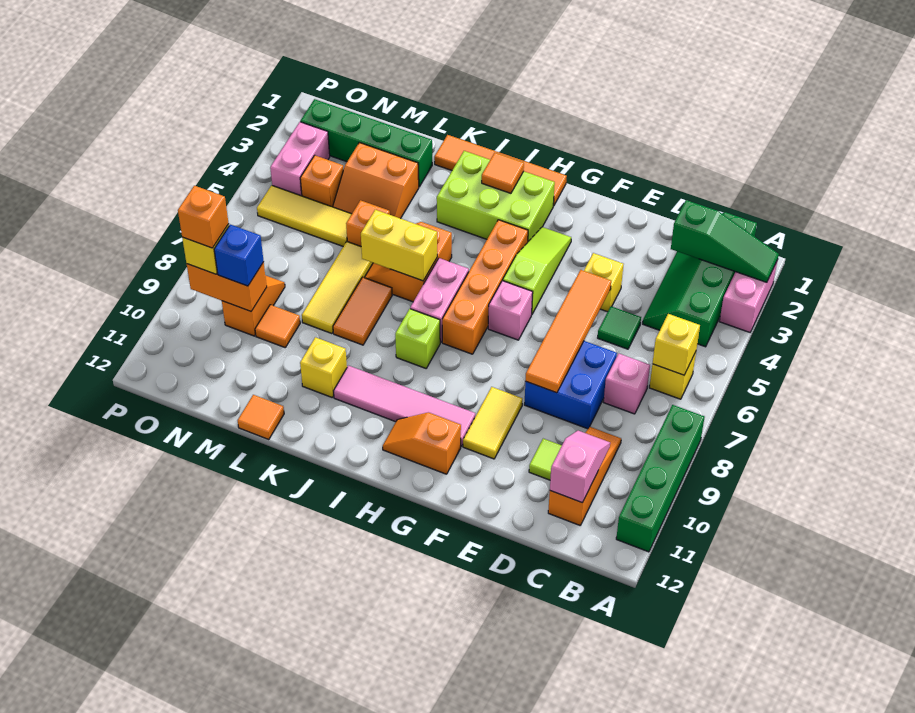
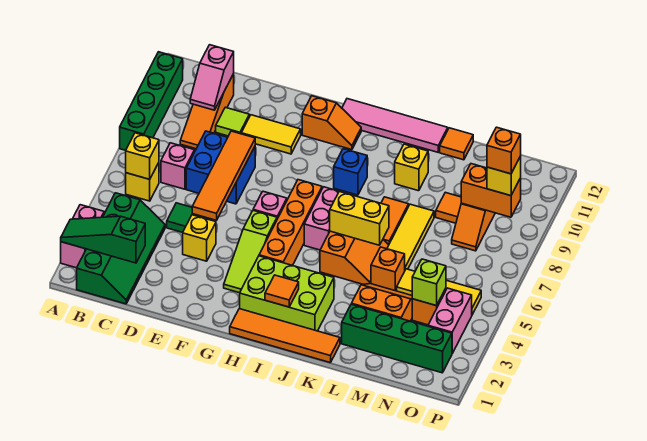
yellow 1x2 tile [463,387,522,459] -> yellow 1x2 tile turned to [241,115,301,154]
pink 1x4 tile [334,366,475,446] -> pink 1x4 tile moved to [342,99,448,152]
lime 1x1 brick [395,309,440,368] -> lime 1x1 brick moved to [412,259,446,306]
blue 1x1 brick [214,225,264,286] -> blue 1x1 brick moved to [334,149,367,195]

